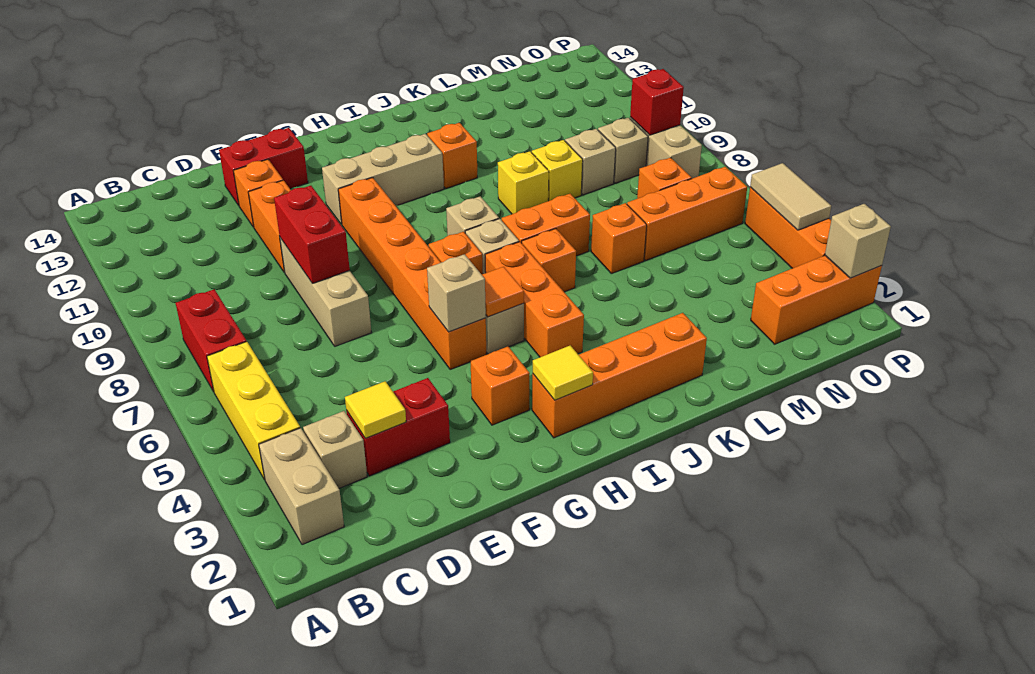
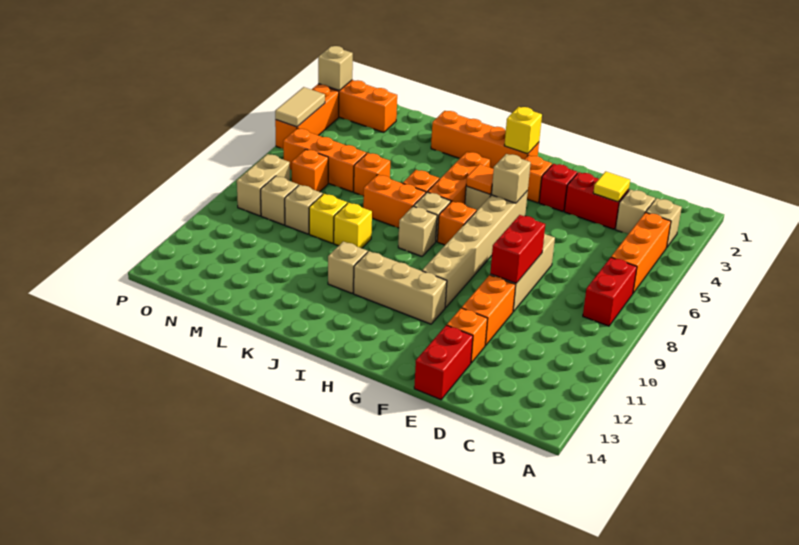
tan 1x2 brick [259,428,344,545] -> tan 1x1 brick [646,198,682,247]
yellow 1x3 brick [207,342,300,480] -> orange 1x3 brick [611,212,671,293]
red 1x2 brick [219,128,308,205] -> red 1x2 brick turned to [414,325,473,400]
orange 1x6 brick [338,178,486,370] -> tan 1x6 brick [422,191,528,308]
yellow 1x1 tile [533,345,593,400] -> yellow 1x1 brick [504,107,542,154]
orange 1x1 brick [427,123,477,188] -> tan 1x1 brick [328,242,368,293]
red 1x1 brick [630,69,684,135] -> red 1x1 brick moved to [539,164,577,212]

